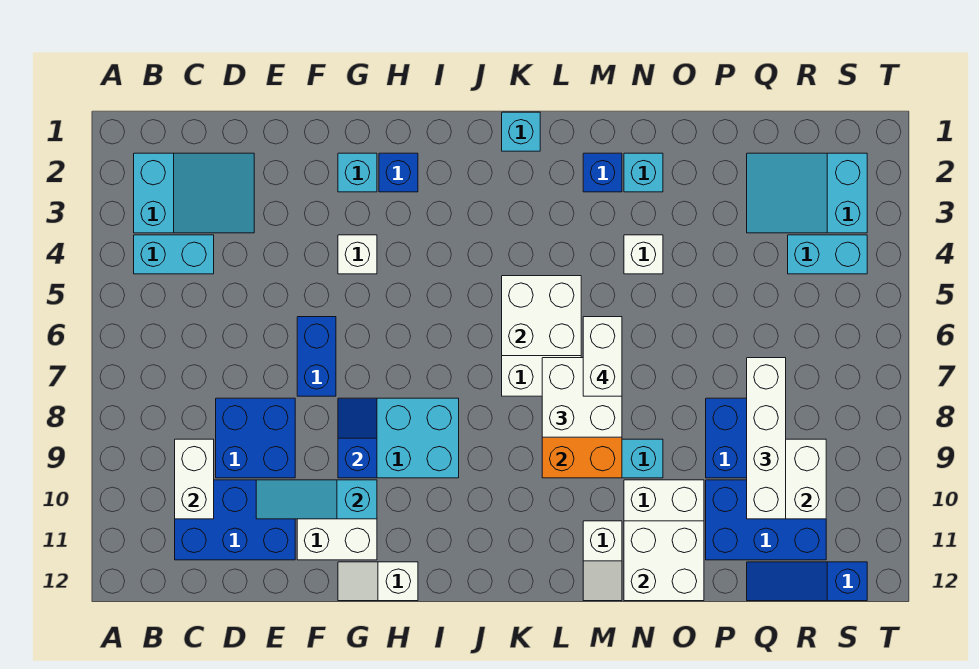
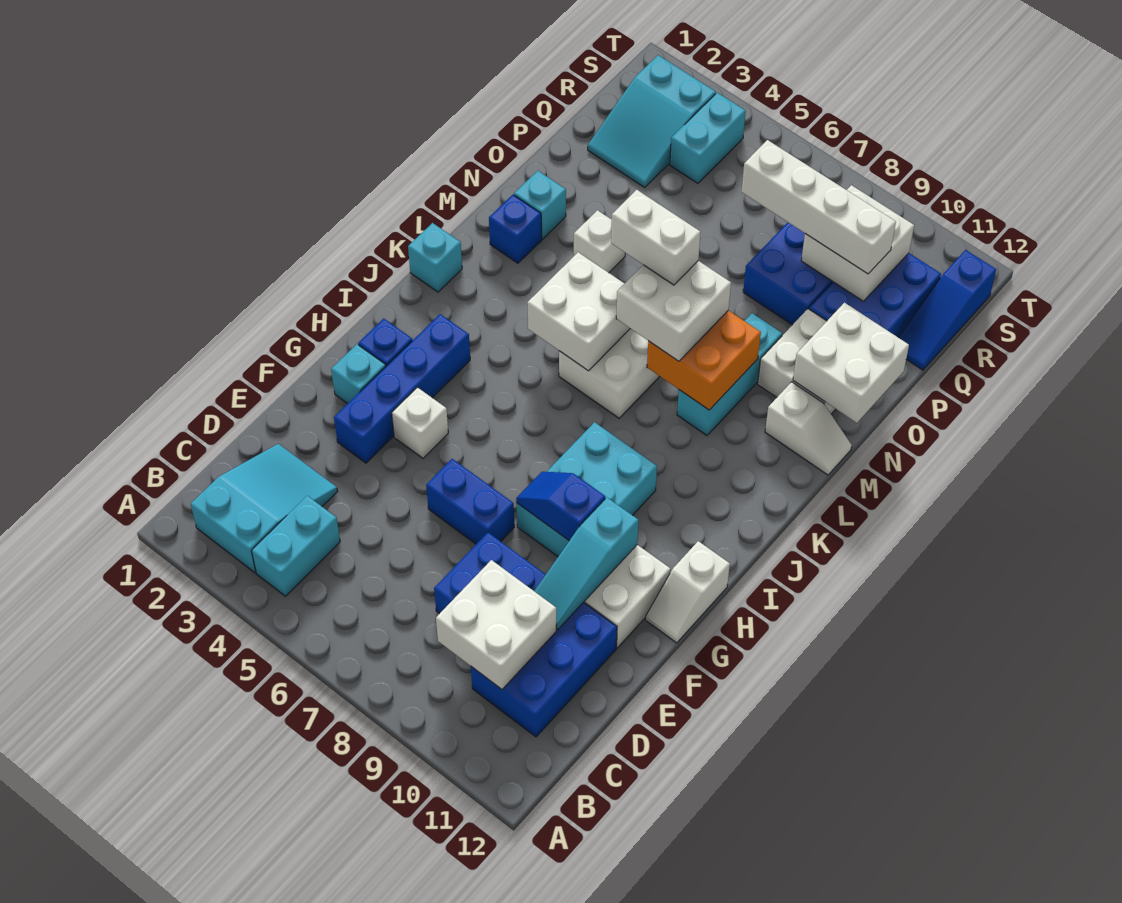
white 1x2 brick [175,439,214,519] -> white 2x2 brick [436,560,556,689]
none -> blue 1x4 brick [334,314,470,463]

